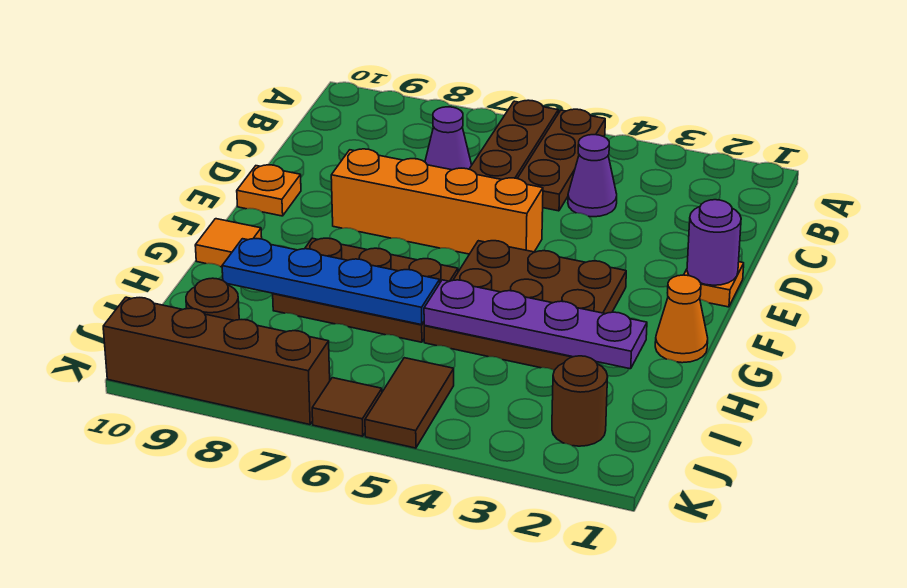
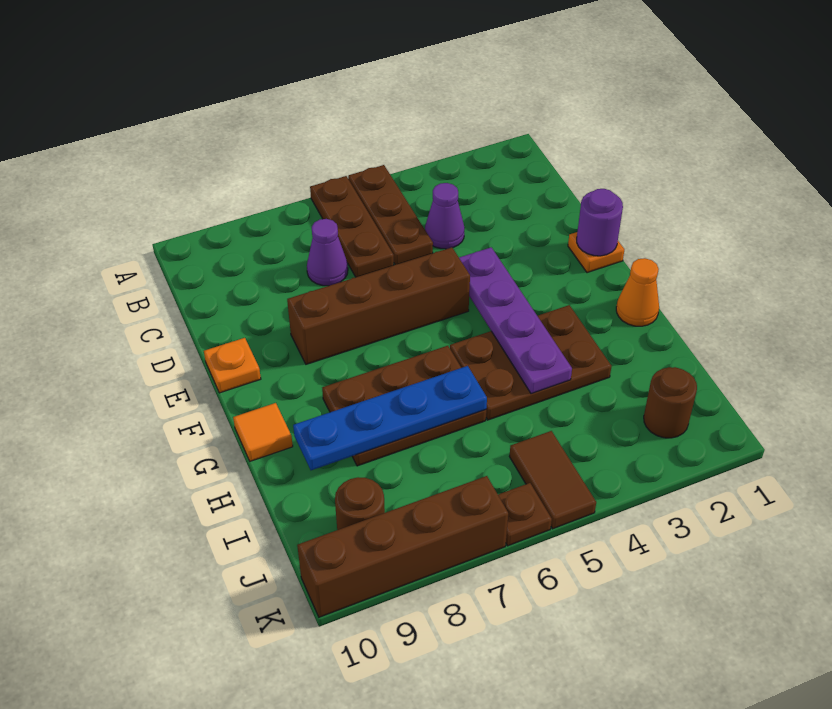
orange 1x4 brick [331,149,543,254] -> brown 1x4 brick [287,247,470,364]
brown 3x3 plate [424,241,626,370] -> brown 2x3 plate [450,305,612,420]
purple 1x4 plate [424,280,647,369] -> purple 1x4 plate turned to [459,247,572,394]
brown 1x1 tile [312,378,382,436] -> brown 1x1 plate [498,483,552,546]

